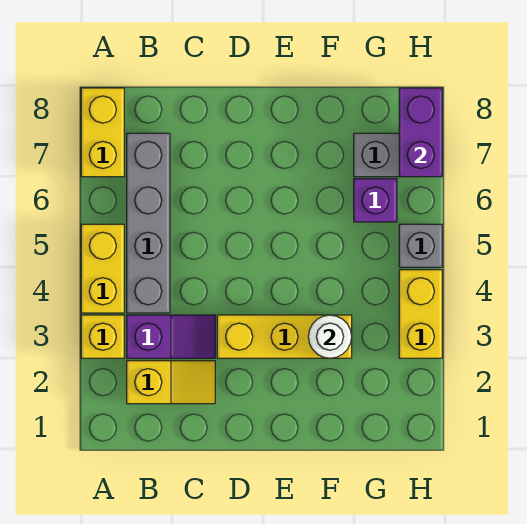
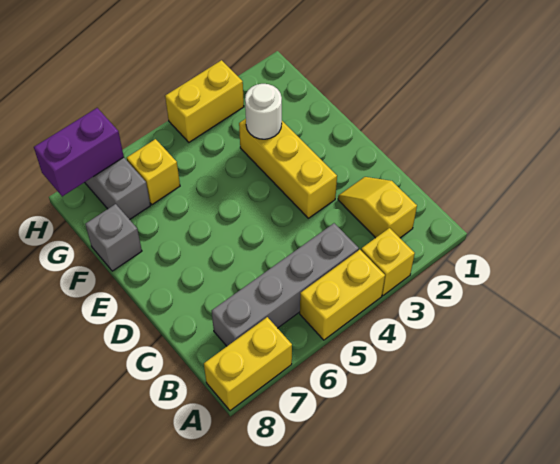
purple 1x2 slope [127,315,215,358] -> none
purple 1x1 brick [354,179,397,222] -> yellow 1x1 brick [127,139,180,205]
grey 1x1 brick [399,224,442,267] -> grey 1x1 brick moved to [85,204,142,271]

